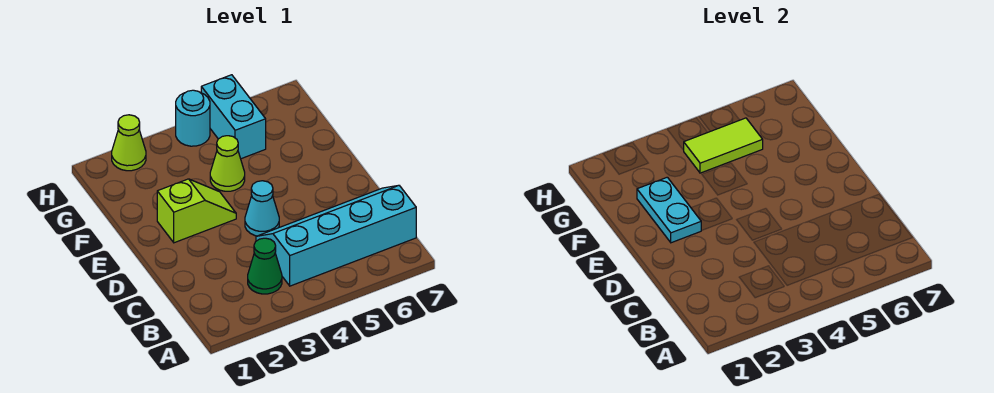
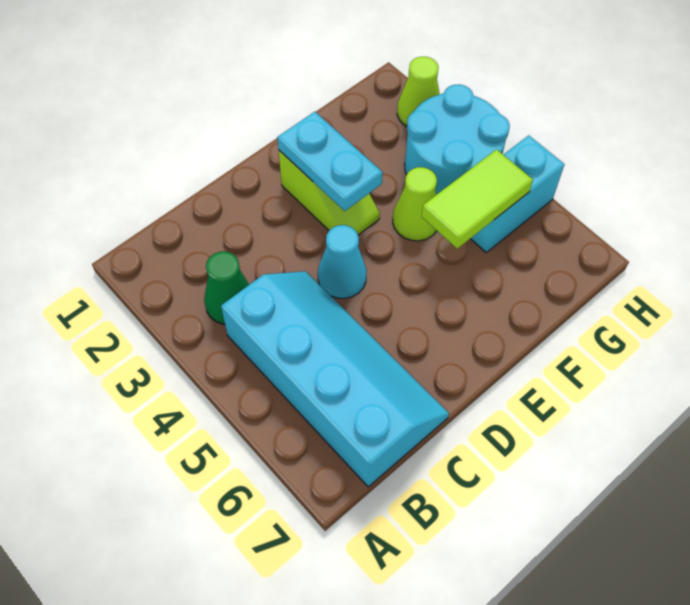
cyan 1x2 plate [637,177,702,243] -> cyan 1x2 plate turned to [277,112,383,211]
lime 1x2 tile [684,118,763,173] -> lime 1x2 tile turned to [421,149,533,249]
cyan 1x1 round brick [176,90,210,146] -> cyan 2x2 round brick [405,84,510,195]

